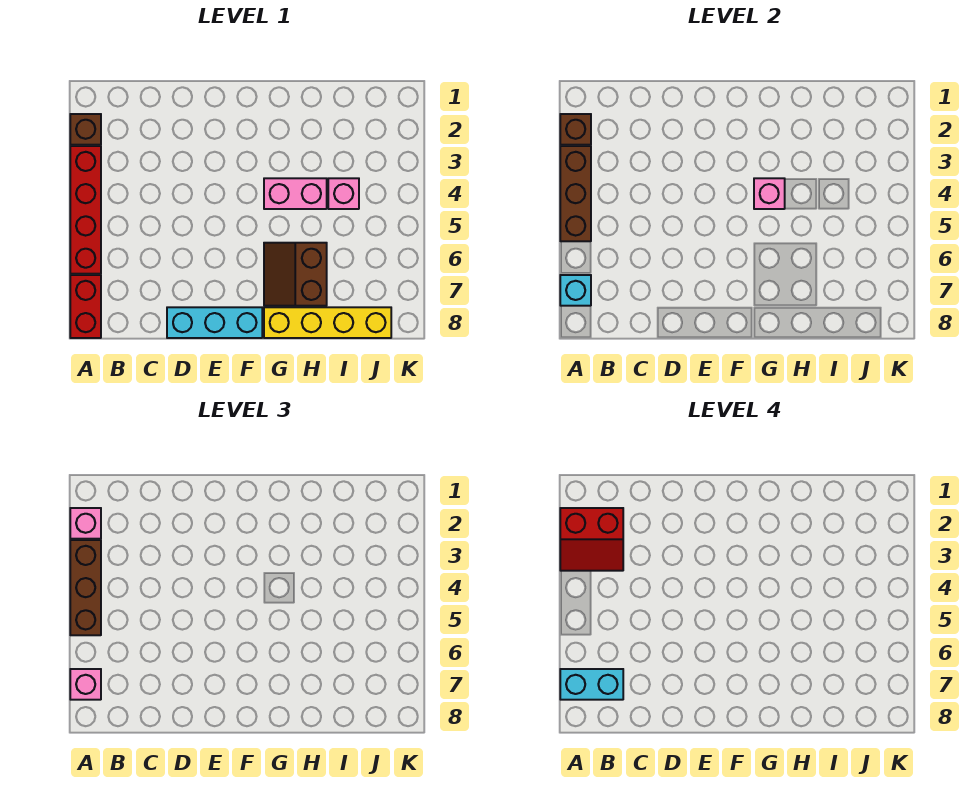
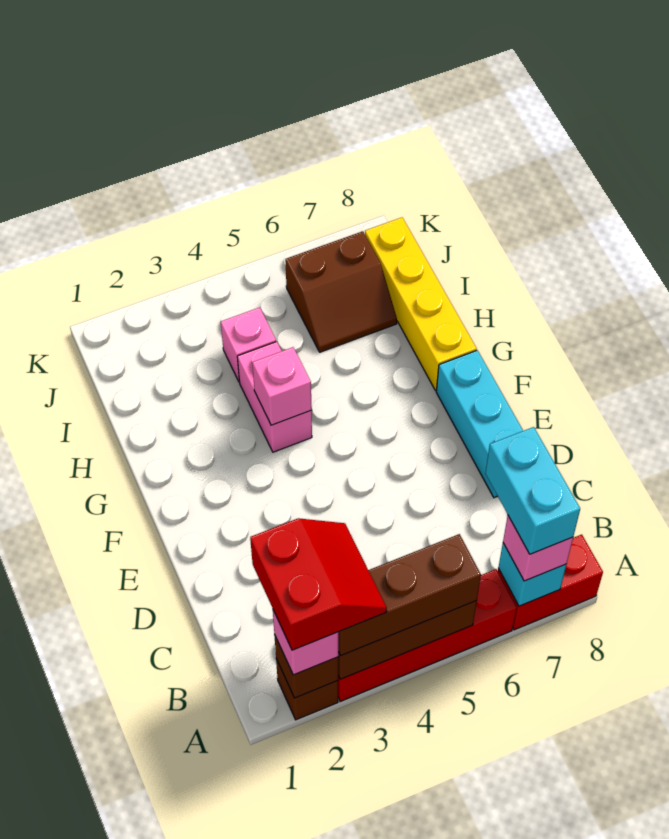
brown 2x2 slope [264,243,327,306] -> brown 2x2 slope moved to [285,231,397,352]

